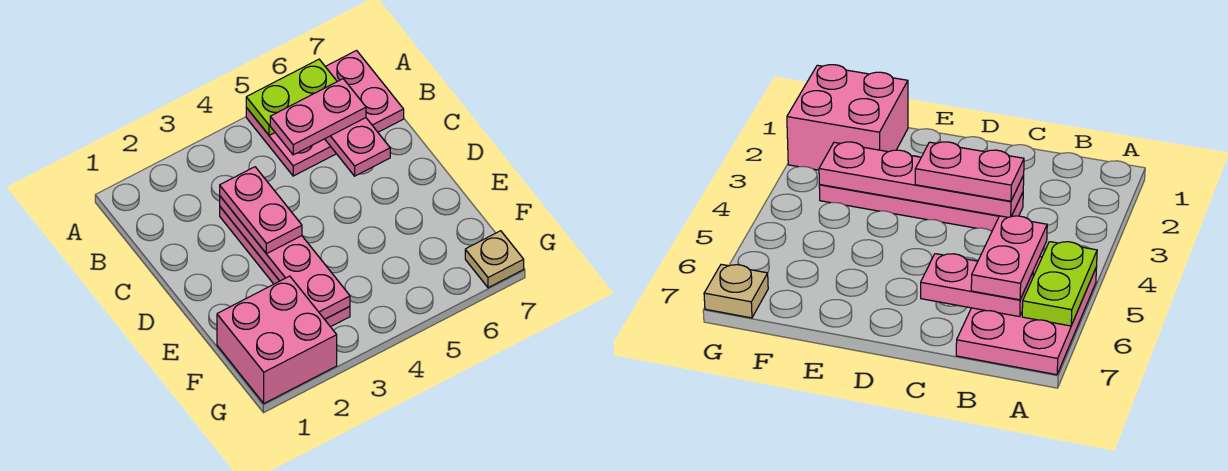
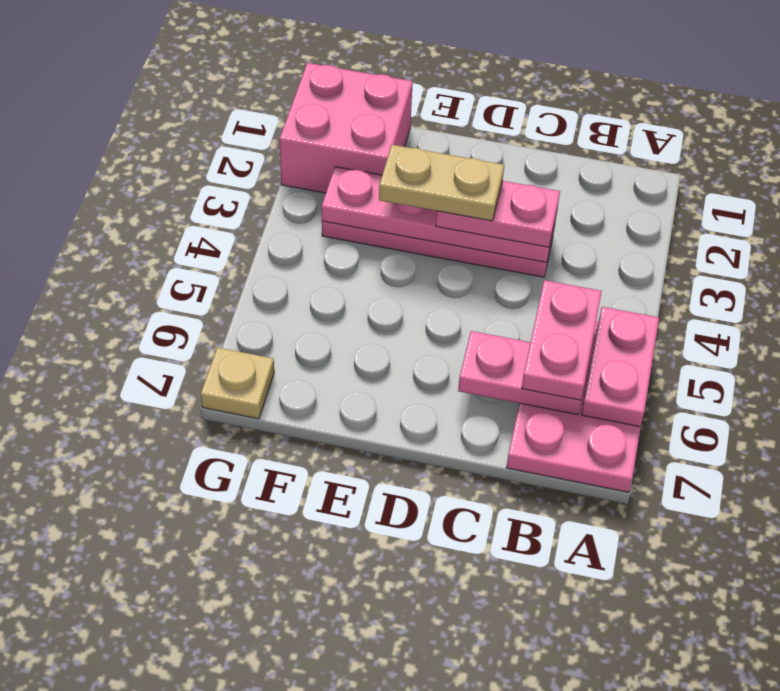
lime 1x2 plate [246,59,337,135] -> pink 1x2 plate [581,307,659,427]
none -> tan 1x2 plate [379,145,504,221]

